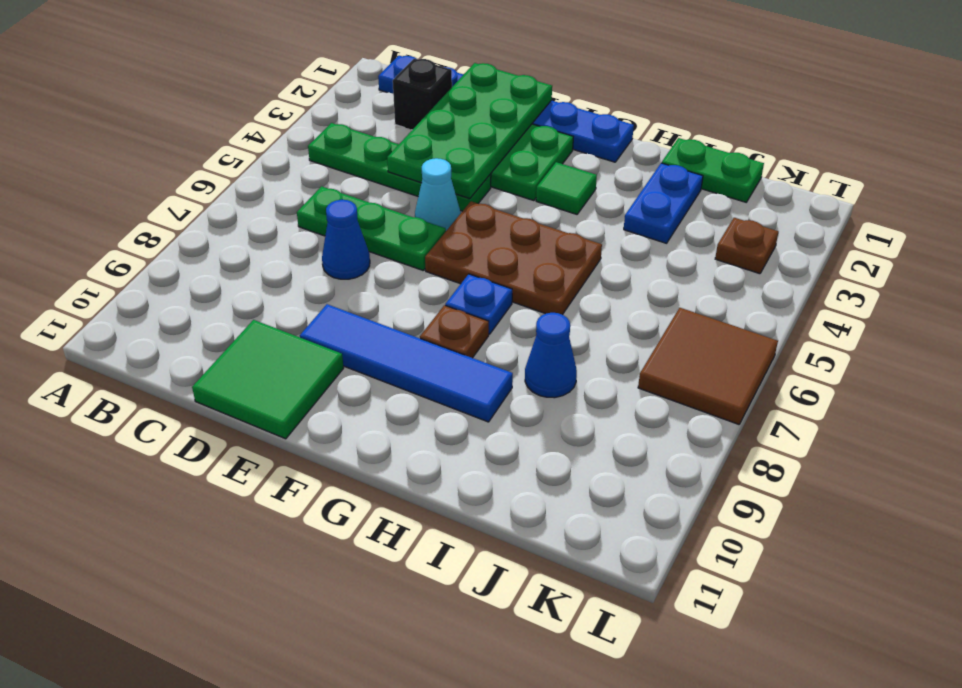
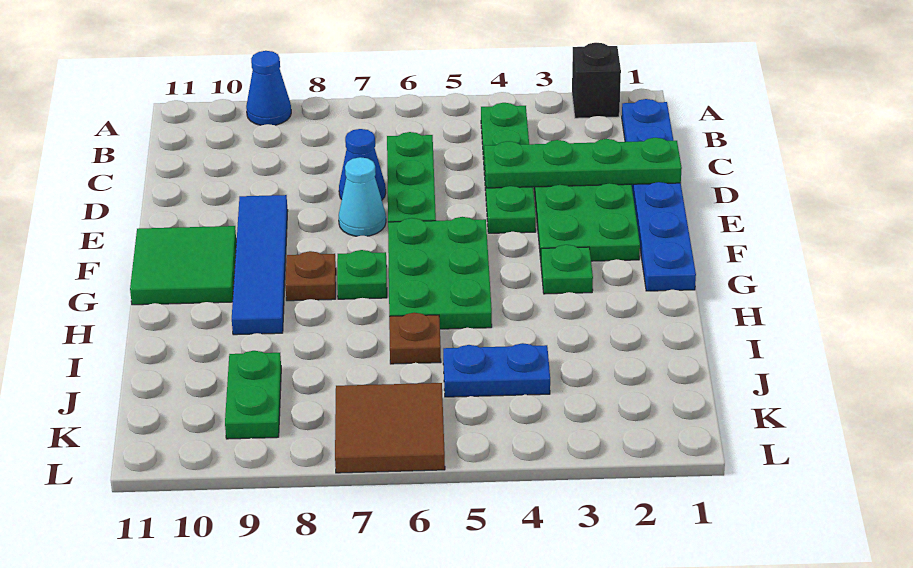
black 1x1 brick [393,59,452,130] -> black 1x1 brick moved to [572,43,621,118]
green 2x4 plate [387,63,552,199] -> green 1x4 plate [484,138,682,188]
green 2x2 tile [192,320,344,439] -> green 2x2 tile moved to [130,226,236,305]
cyan 1x1 cone [415,158,461,231] -> cyan 1x1 cone moved to [339,157,386,236]
brown 2x3 plate [425,201,602,315] -> green 2x3 plate [388,217,492,329]
green 1x1 tile [536,162,597,214] -> green 1x1 plate [541,245,593,294]
blue 1x1 plate [445,274,512,334] -> green 1x1 plate [337,250,387,299]
green 1x2 plate [662,138,764,202] -> green 1x2 plate moved to [225,351,281,439]
blue 1x2 plate [624,163,703,243] -> blue 1x2 plate moved to [443,343,550,397]
blue 1x1 cone [525,313,577,398] -> blue 1x1 cone moved to [246,51,291,125]
brown 1x1 plate [715,218,778,274] -> brown 1x1 plate moved to [389,313,441,364]

